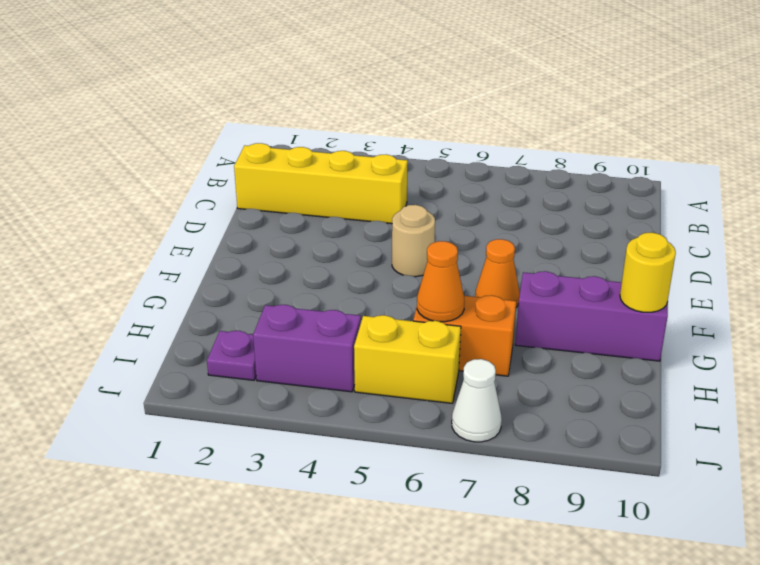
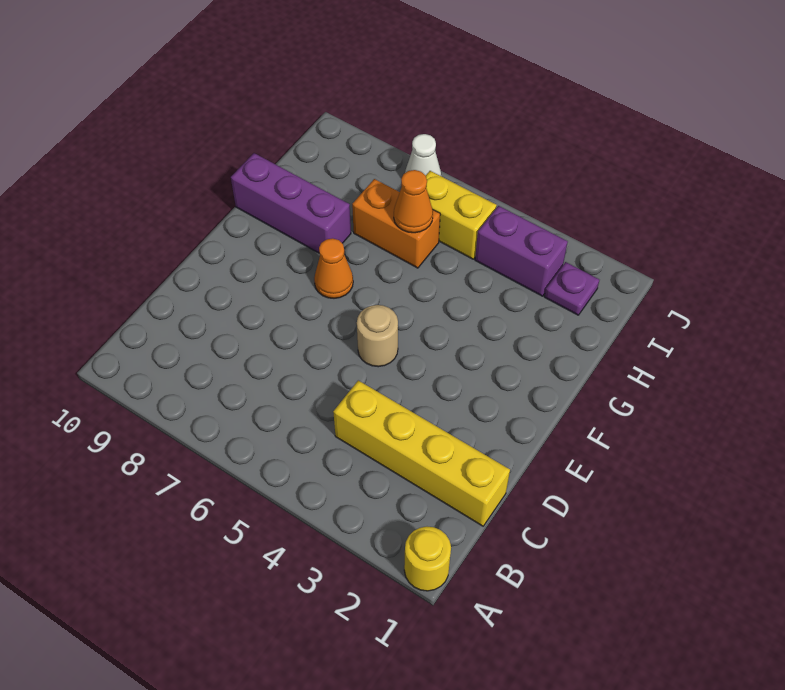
yellow 1x1 round brick [620,233,676,312] -> yellow 1x1 round brick moved to [404,527,451,591]

